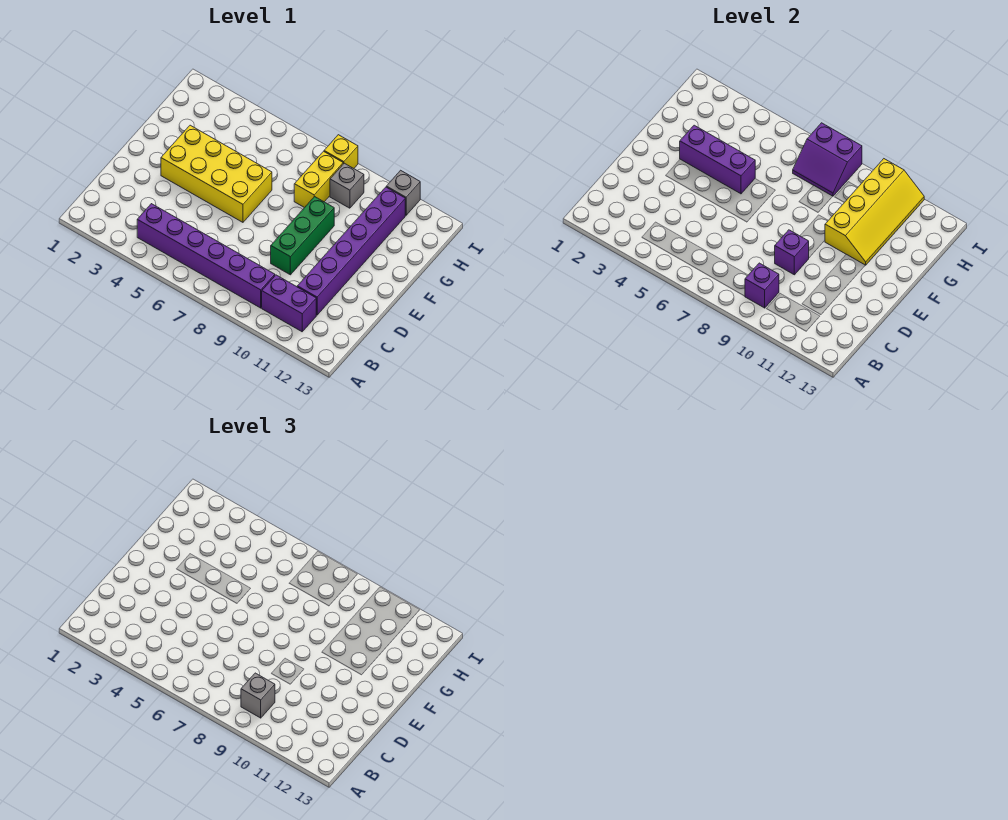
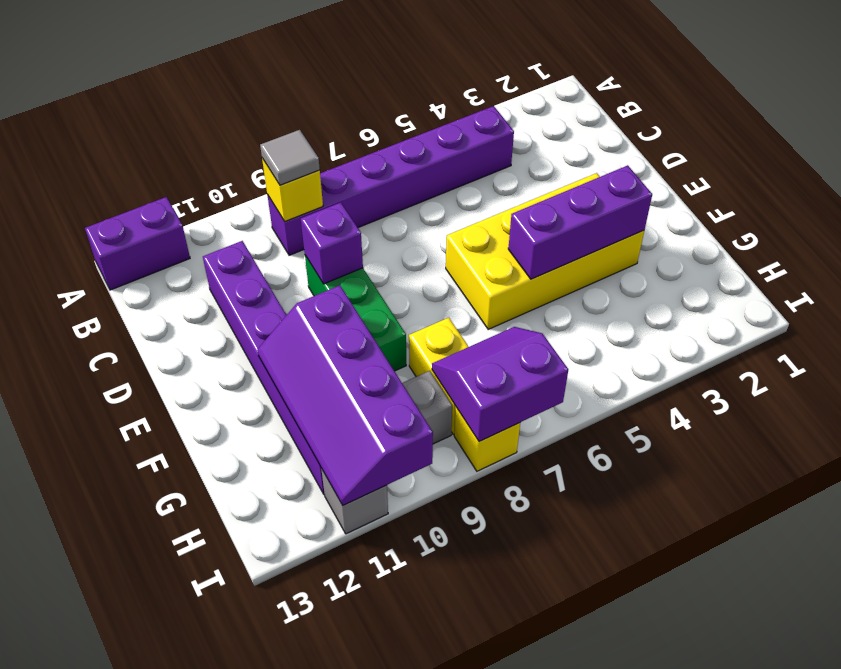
purple 1x1 brick [745,263,779,308] -> yellow 1x1 brick [262,158,323,222]
grey 1x1 brick [241,673,275,718] -> grey 1x1 tile [260,130,320,185]
purple 1x2 brick [262,275,316,332] -> purple 1x2 brick moved to [85,197,190,290]
yellow 2x4 slope [825,159,924,265] -> purple 2x4 slope [257,285,433,505]

